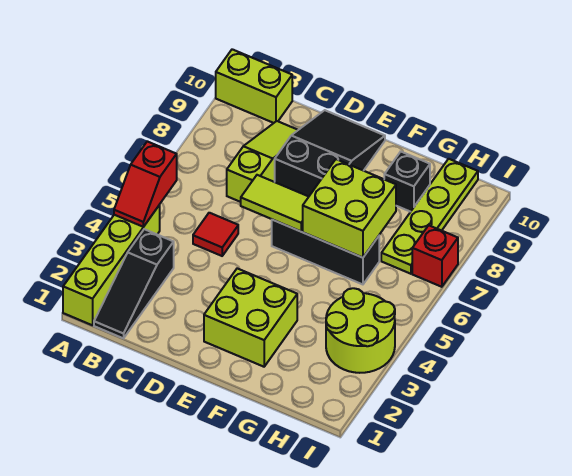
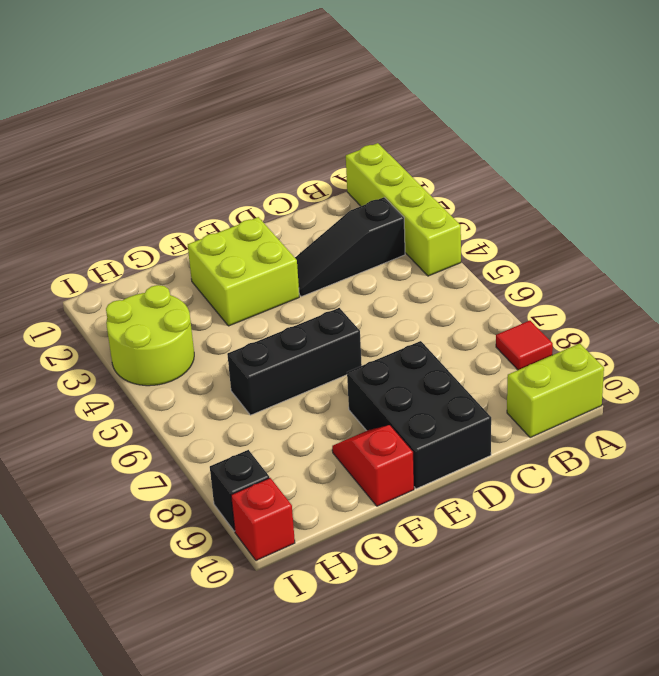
red 1x2 slope [114,141,177,227] -> red 1x2 slope moved to [332,425,414,506]
black 1x3 slope [94,229,174,338] -> black 1x3 slope turned to [295,197,405,297]
red 1x1 tile [193,213,238,256] -> red 1x1 tile moved to [496,321,553,370]
lime 1x3 slope [227,121,298,202] -> none
lime 1x2 tile [241,175,309,231] -> none
black 2x3 slope [275,110,385,196] -> black 2x3 brick [347,341,491,489]
lime 2x2 brick [303,159,396,258] -> none
black 1x1 brick [384,152,430,212] -> black 1x1 brick moved to [210,450,269,531]
lime 1x4 plate [381,159,478,274] -> none
red 1x1 brick [412,225,458,287] -> red 1x1 brick moved to [231,478,295,561]

